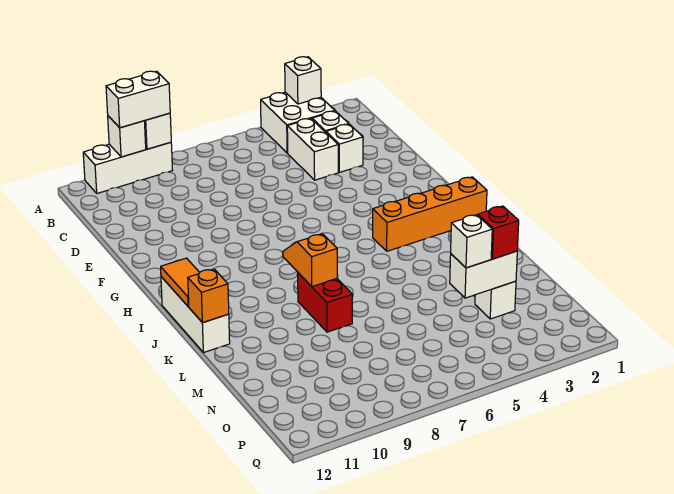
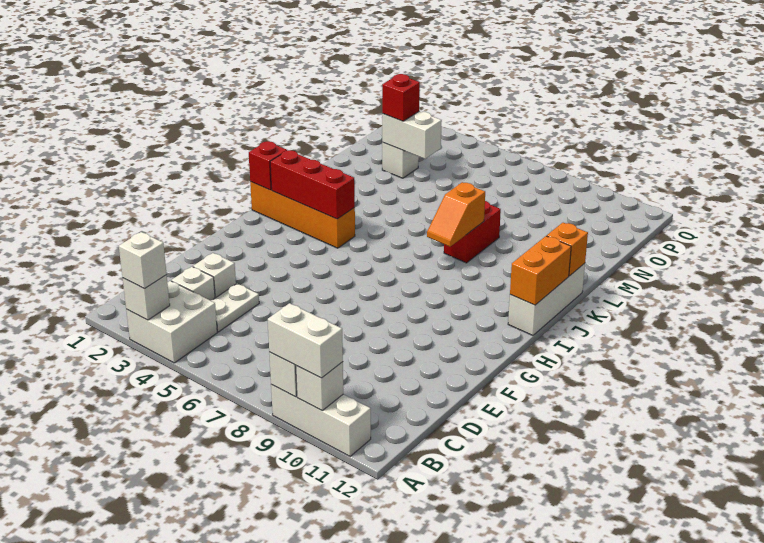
white 1x2 brick [287,119,338,180] -> white 1x2 plate [211,284,259,332]
none -> red 1x1 brick [249,141,287,190]
none -> red 1x3 brick [270,150,355,219]
orange 1x2 tile [161,258,200,307] -> orange 1x2 brick [510,236,571,305]
white 1x1 brick [451,215,492,268] -> white 1x1 brick moved to [119,232,167,289]

